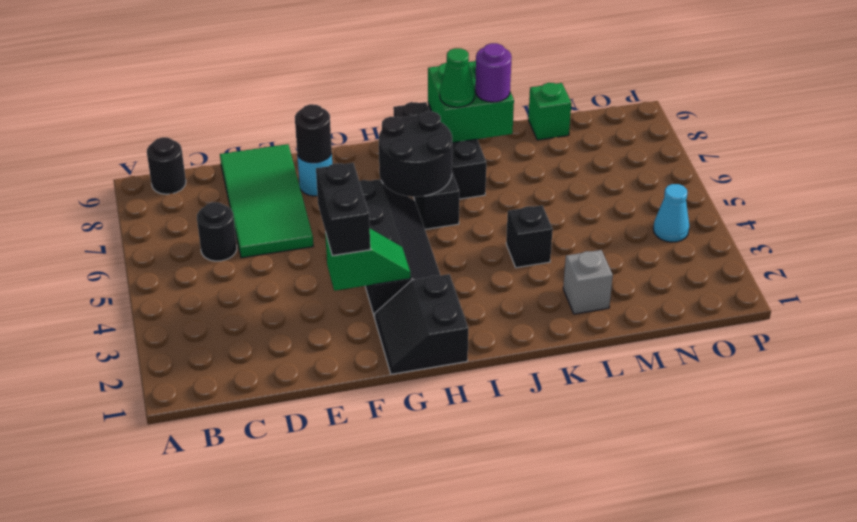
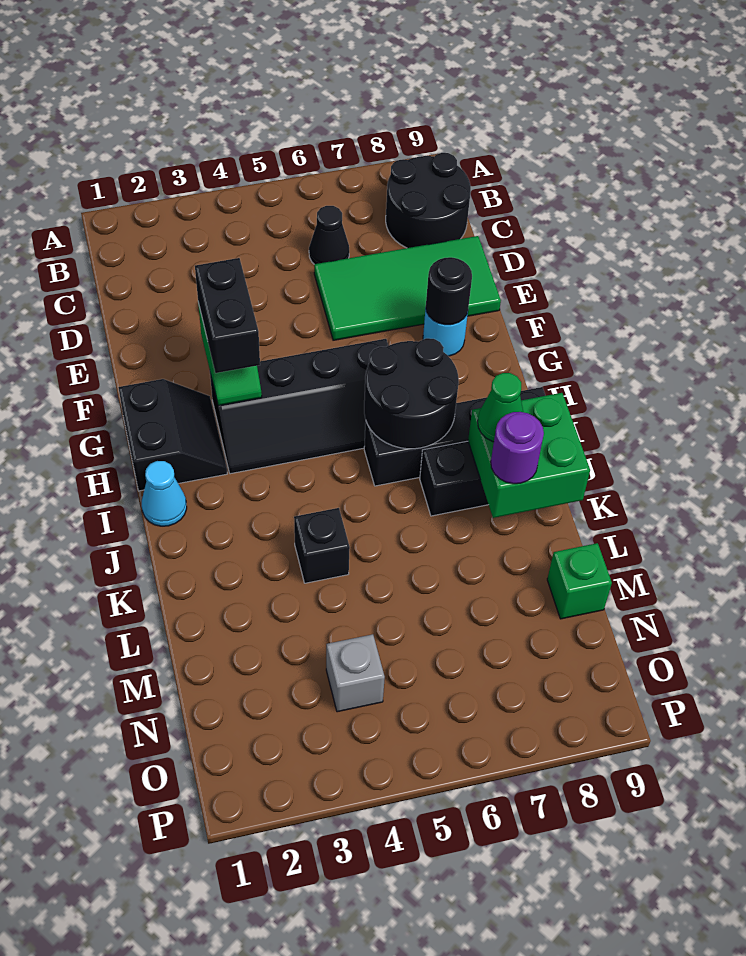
black 1x1 round brick [147,137,186,194] -> black 2x2 round brick [386,153,471,248]
black 1x1 round brick [197,202,237,261] -> black 1x1 cone [309,206,349,264]
black 1x2 brick [316,163,370,256] -> black 1x2 brick turned to [195,258,260,373]
black 2x2 slope [375,274,468,374] -> black 2x2 slope turned to [118,379,227,491]
grey 1x1 brick [563,250,613,314] -> grey 1x1 brick moved to [326,634,385,712]
cyan 1x1 cone [653,184,689,242] -> cyan 1x1 cone moved to [142,461,187,526]

